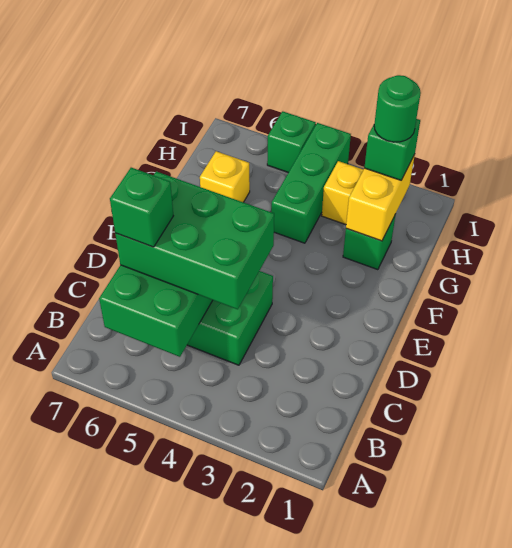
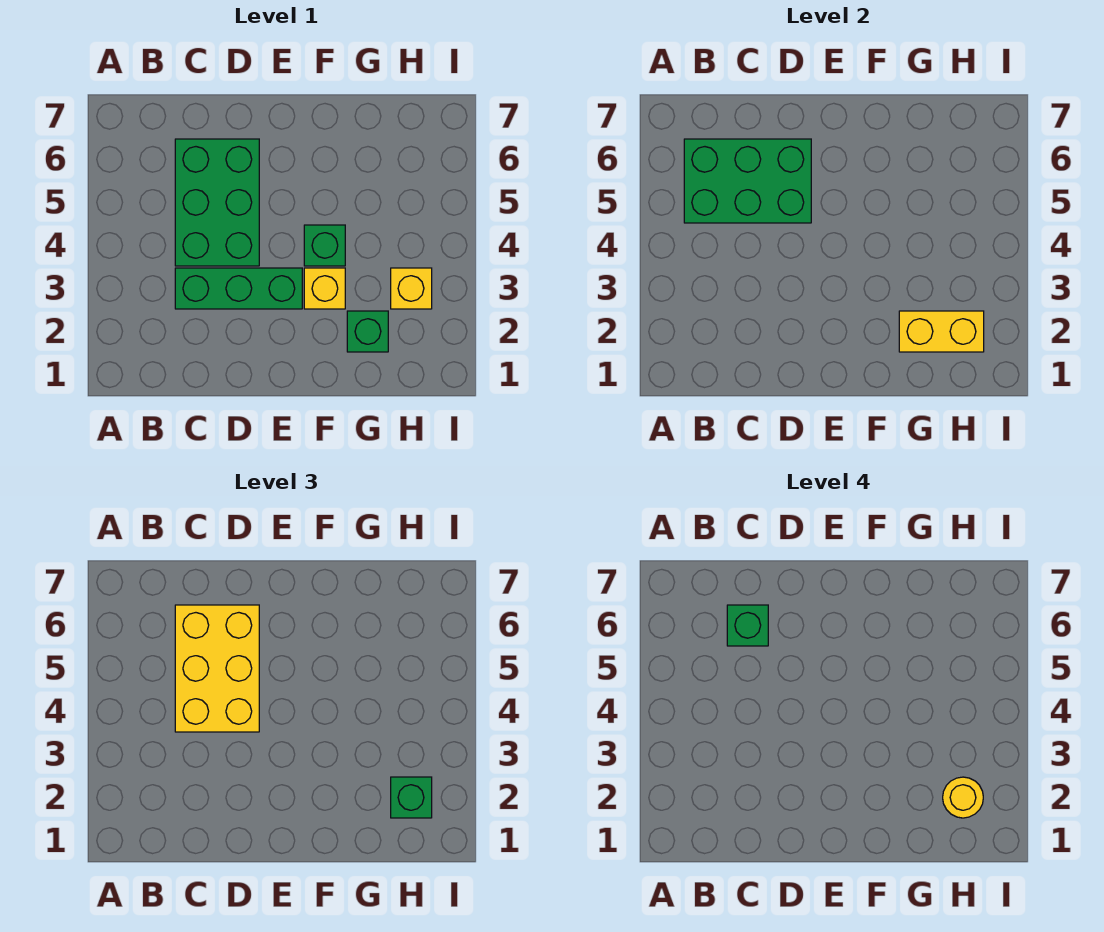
green 2x3 brick [115,171,274,309] -> yellow 2x3 brick [175,605,259,732]
green 1x3 brick [271,123,351,243] -> green 1x3 brick moved to [175,268,302,309]
yellow 1x1 brick [200,151,250,202] -> yellow 1x1 brick moved to [304,268,345,309]
green 1x1 round brick [374,75,421,142] -> yellow 1x1 round brick [943,777,983,818]
green 1x1 brick [267,111,316,173] -> green 1x1 brick moved to [304,225,345,266]

